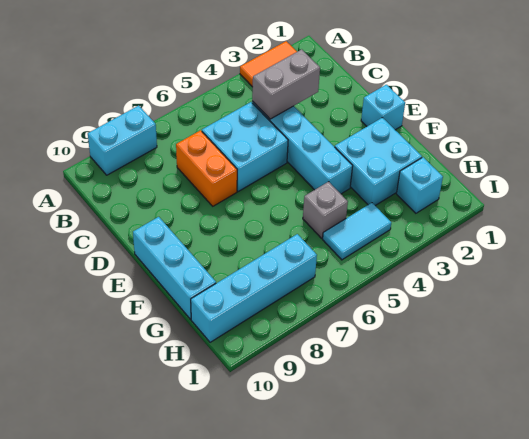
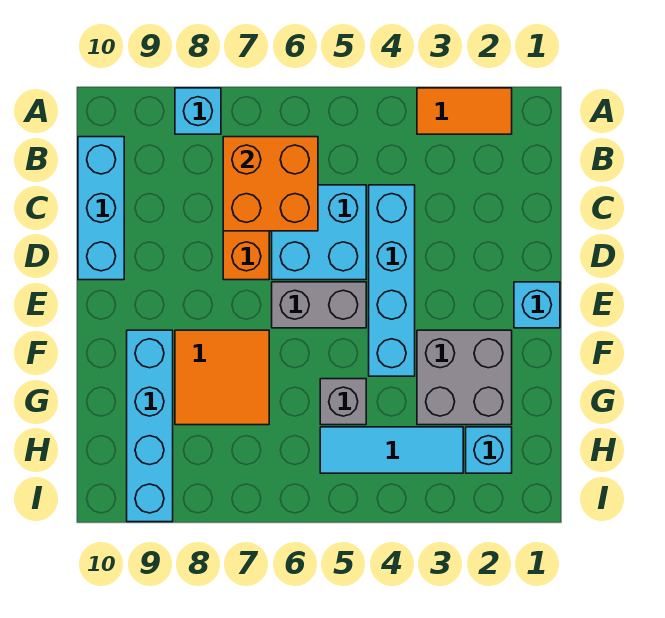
cyan 1x2 brick [88,106,157,175] -> cyan 1x1 brick [175,88,221,134]
none -> orange 2x2 brick [223,137,318,231]
grey 1x2 brick [252,49,320,119] -> grey 1x2 brick moved to [272,282,366,328]
cyan 1x3 brick [133,217,216,319] -> cyan 1x3 brick moved to [78,137,124,280]
cyan 2x2 brick [335,118,422,206] -> grey 2x2 brick [417,330,512,425]
none -> orange 2x2 tile [175,330,269,425]
cyan 1x2 tile [323,203,391,260] -> cyan 1x3 tile [320,427,463,473]
cyan 1x4 brick [191,234,317,342] -> cyan 1x4 brick turned to [127,330,173,522]

